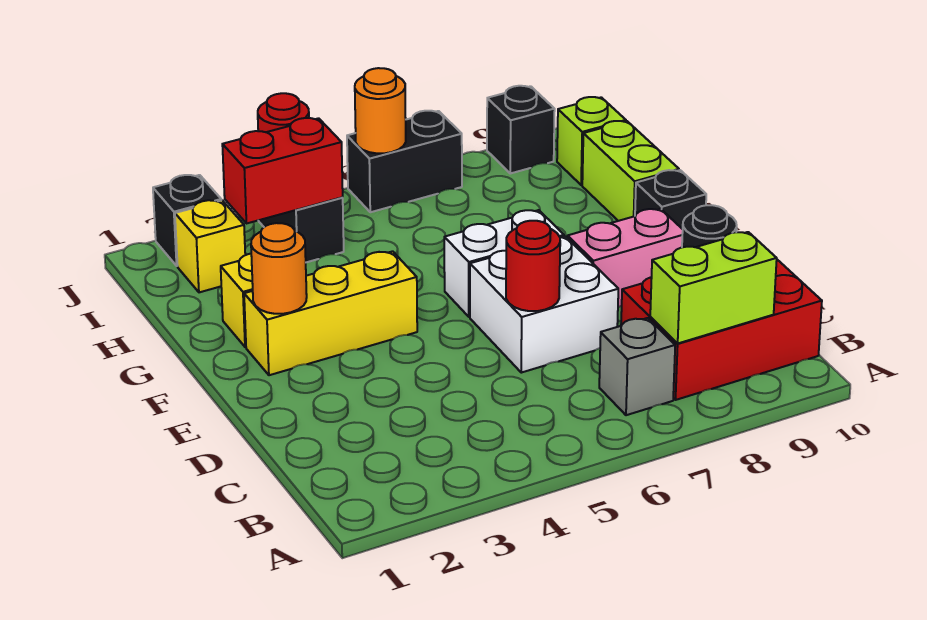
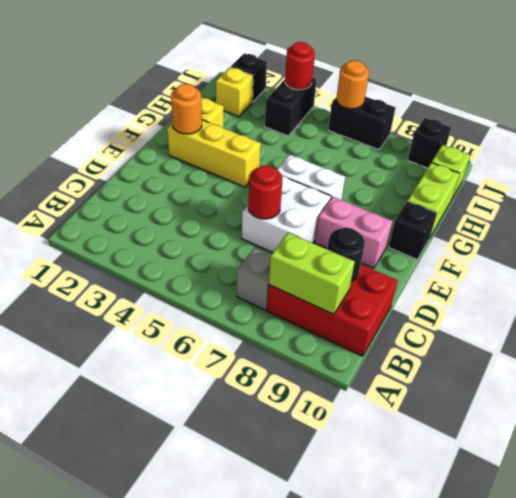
red 1x2 brick [222,118,343,224] -> none

